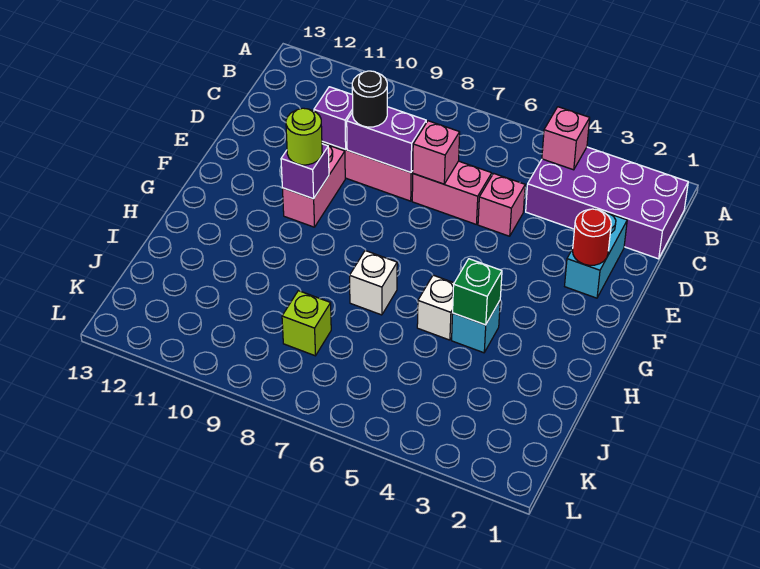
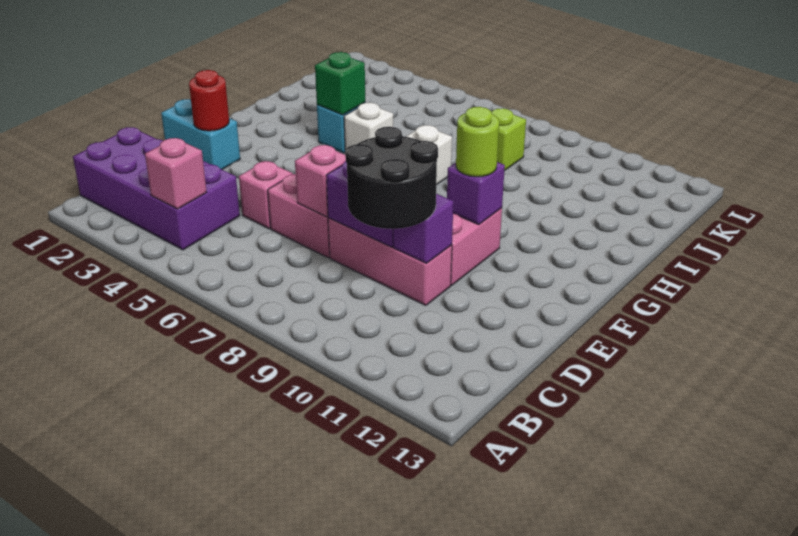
cyan 1x2 brick [565,209,627,298] -> cyan 1x2 brick turned to [161,99,240,169]
black 1x1 round brick [352,71,387,127] -> black 2x2 round brick [345,127,438,229]

